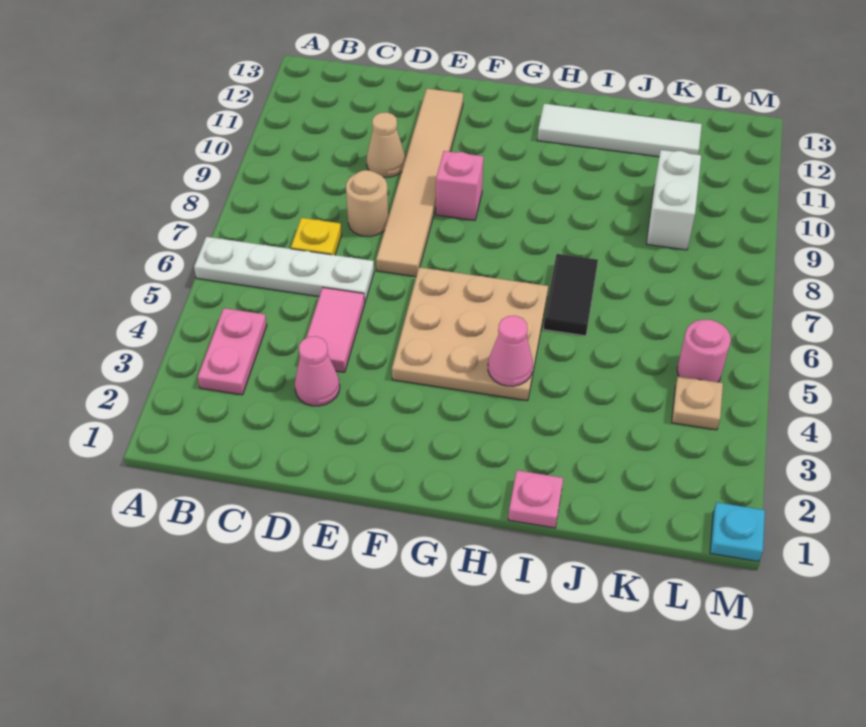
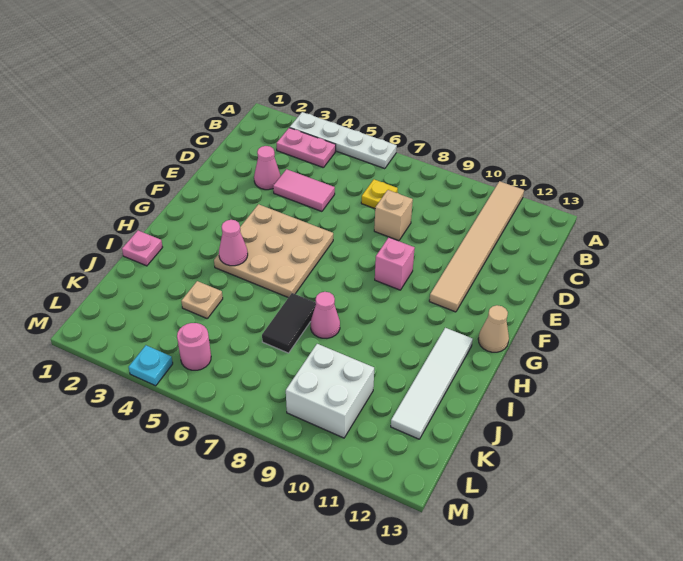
white 1x4 plate [194,237,374,303] -> white 1x4 plate turned to [290,112,397,169]
tan 1x1 round brick [346,170,388,237] -> tan 1x1 brick [374,190,413,241]
tan 1x1 cone [367,112,405,177] -> tan 1x1 cone moved to [478,305,509,352]
tan 1x6 tile [376,89,463,277] -> tan 1x6 tile turned to [429,181,524,312]
black 1x2 tile [543,254,598,336] -> black 1x2 tile turned to [262,293,316,353]
none -> pink 1x1 cone [311,292,340,338]
white 1x2 brick [646,150,701,250] -> white 2x2 brick [286,344,374,438]
tan 1x1 plate [672,376,723,430] -> tan 1x1 plate moved to [181,281,223,318]
cyan 1x1 plate [710,502,765,562] -> cyan 1x1 plate moved to [129,345,173,386]

